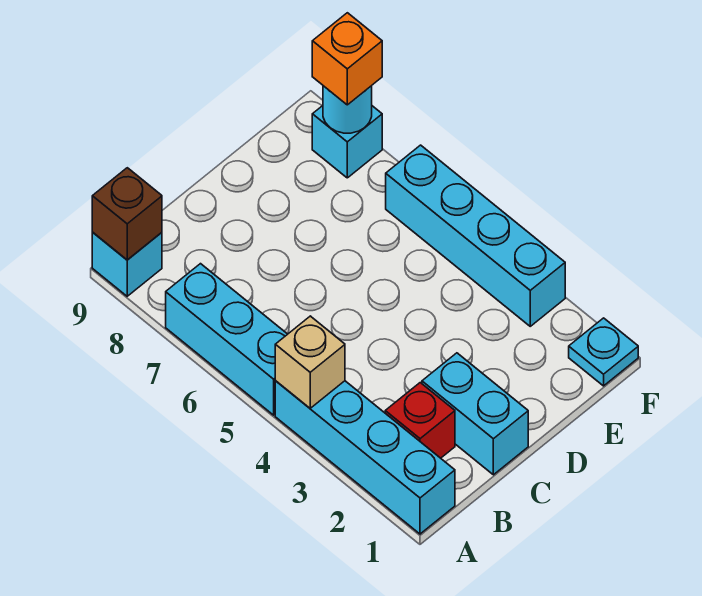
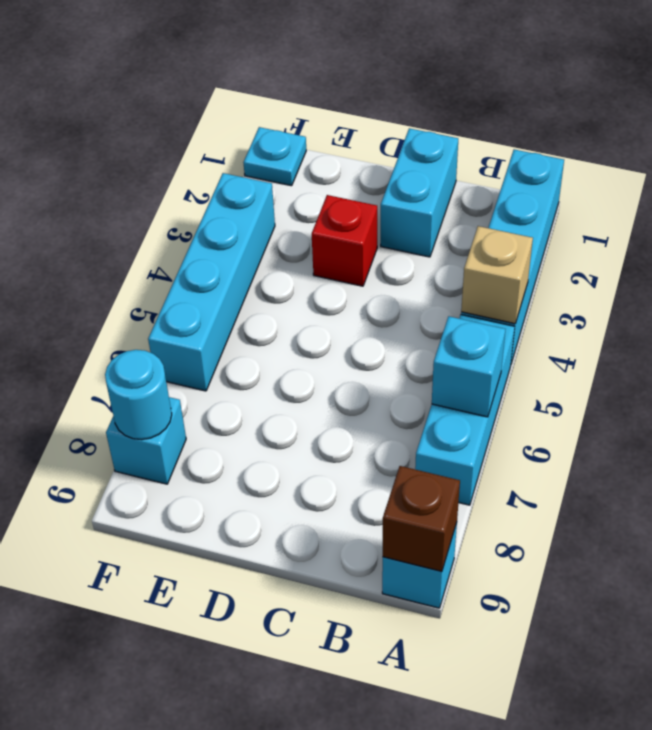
none -> cyan 1x1 brick [432,316,505,417]
red 1x1 brick [385,383,455,458] -> red 1x1 brick moved to [312,195,377,286]
orange 1x1 brick [312,13,382,105] -> none

